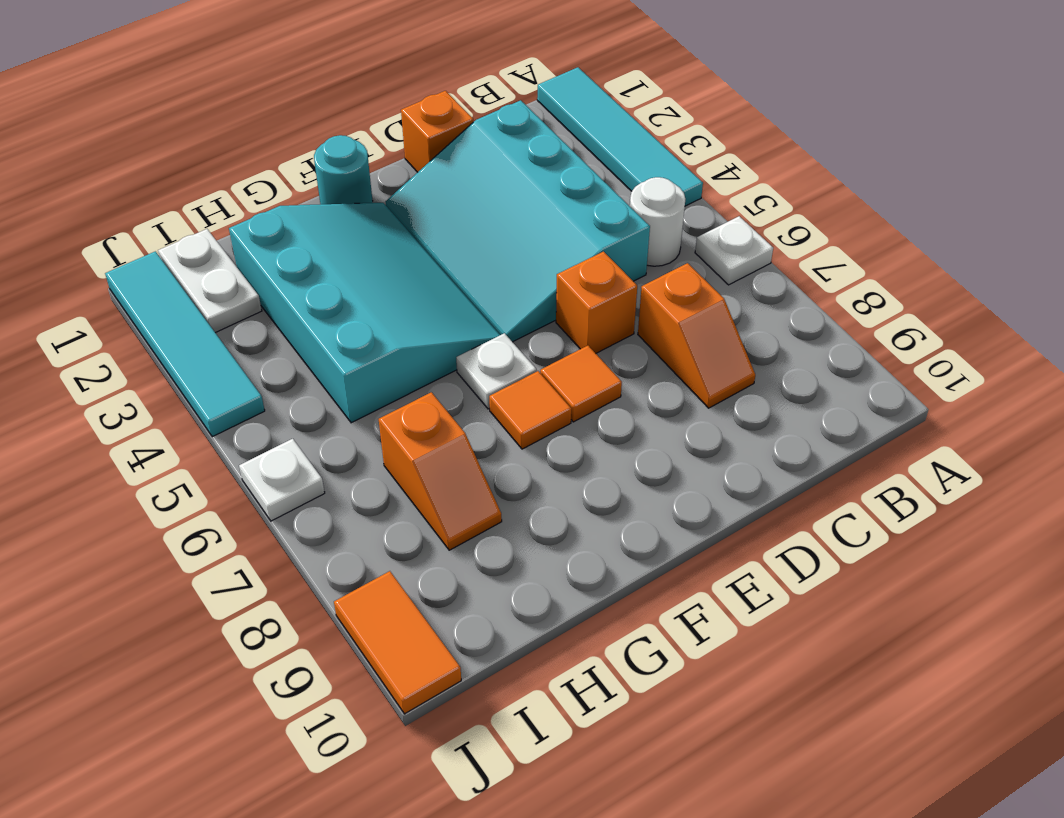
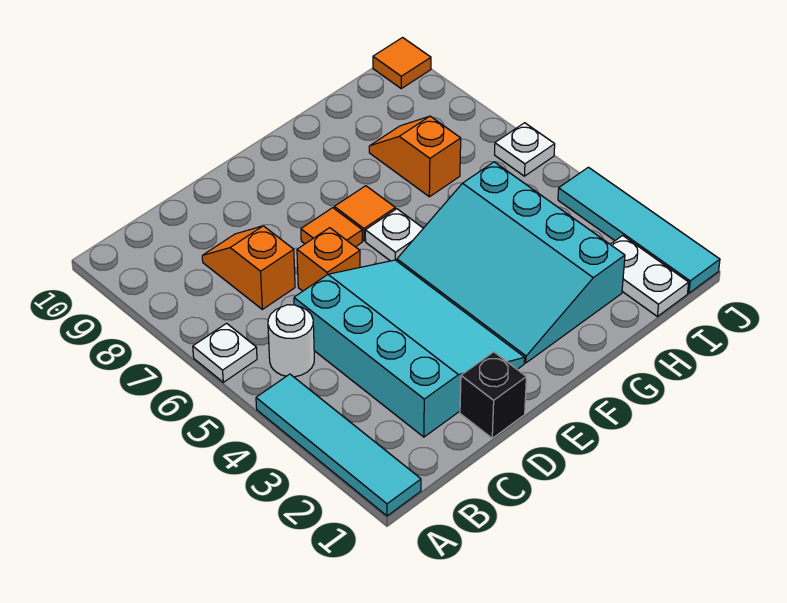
orange 1x1 brick [401,91,473,172] -> black 1x1 brick [460,352,526,438]
cyan 1x1 round brick [314,135,373,204] -> none
orange 1x2 tile [334,571,461,714] -> orange 1x1 tile [373,38,431,88]

